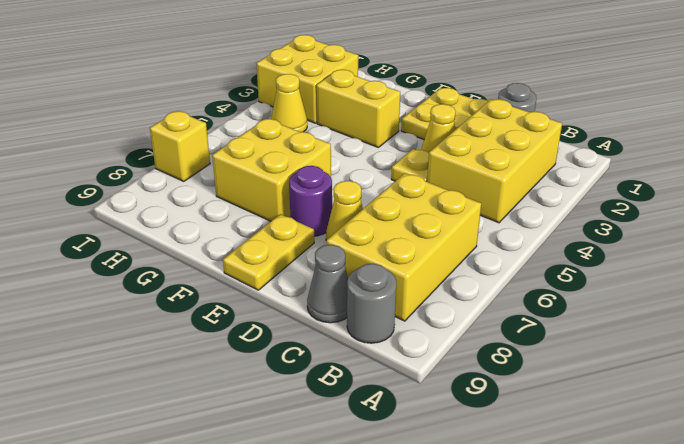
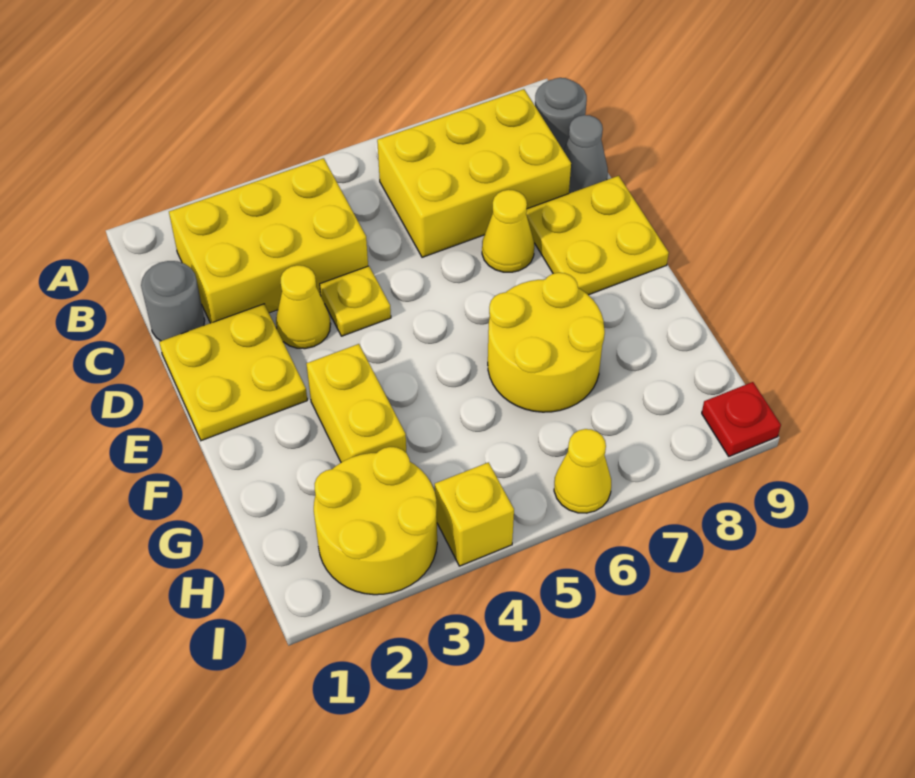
purple 1x1 round brick [289,166,332,236] -> none
yellow 1x2 plate [223,214,314,290] -> yellow 2x2 plate [526,176,669,295]
yellow 2x2 brick [212,119,331,221] -> yellow 2x2 round brick [488,273,605,412]
yellow 2x2 brick [256,35,358,123] -> yellow 2x2 round brick [314,447,437,595]
yellow 1x1 cone [271,74,307,132] -> yellow 1x1 cone moved to [554,429,611,513]
yellow 1x1 brick [150,111,210,181] -> yellow 1x1 brick moved to [435,462,514,566]
none -> red 1x1 plate [702,382,781,456]

